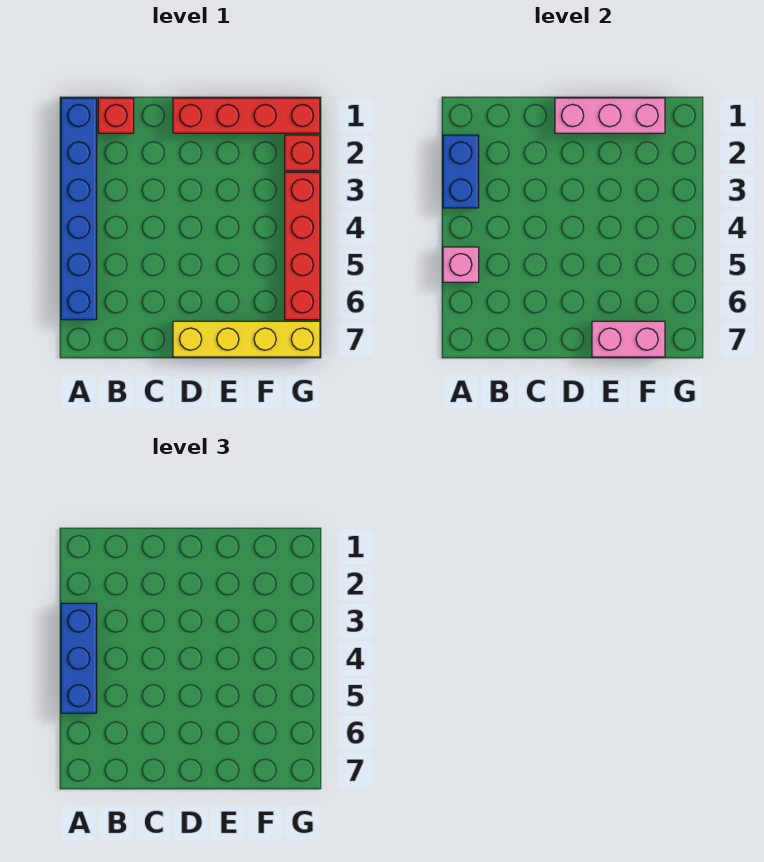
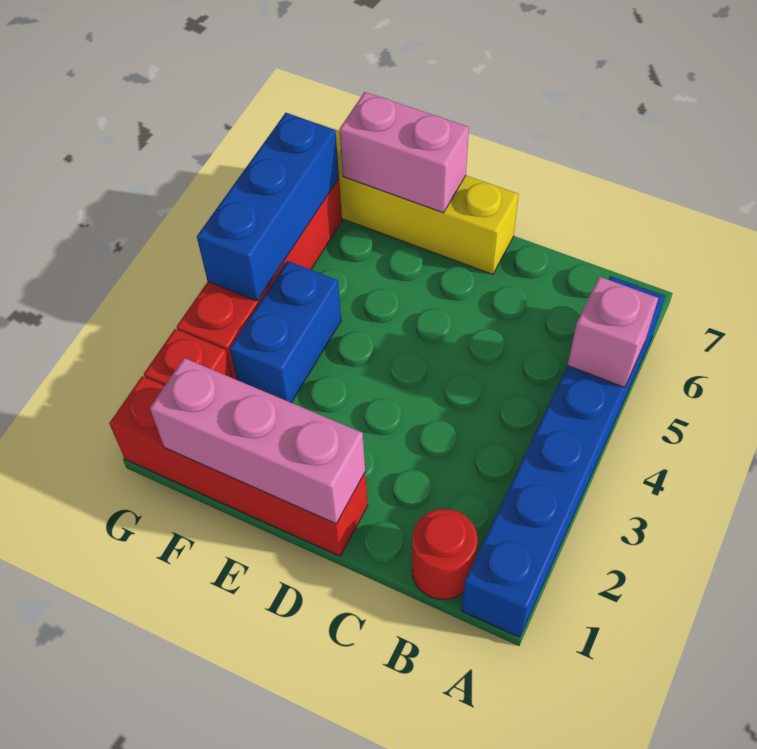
blue 1x2 brick [443,135,479,208] -> blue 1x2 brick moved to [230,261,341,403]
blue 1x3 brick [61,603,97,713] -> blue 1x3 brick moved to [197,113,339,301]
red 1x1 brick [98,98,134,133] -> red 1x1 round brick [412,509,478,599]

